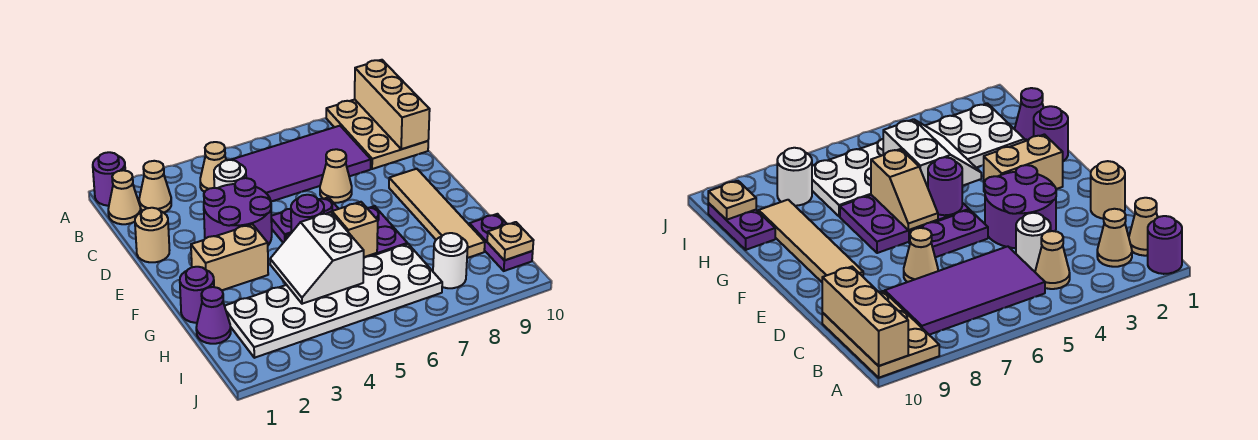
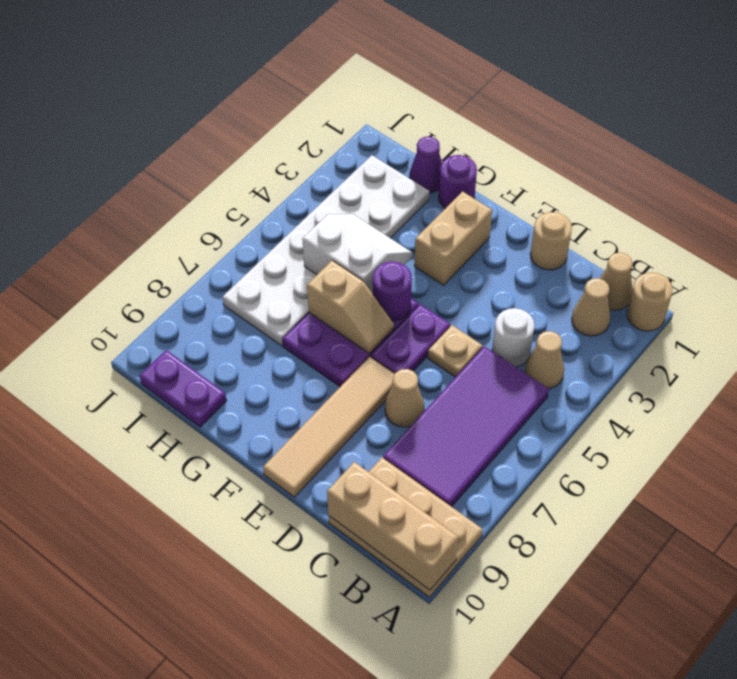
purple 1x1 round brick [93,152,125,206] -> tan 1x1 round brick [627,273,673,331]
purple 2x2 round brick [204,178,272,245] -> none
tan 1x4 tile [389,169,485,258] -> tan 1x4 tile turned to [263,357,395,497]
white 1x1 round brick [433,233,468,288] -> none
tan 1x1 plate [487,222,534,260] -> tan 1x1 plate moved to [428,325,483,377]

